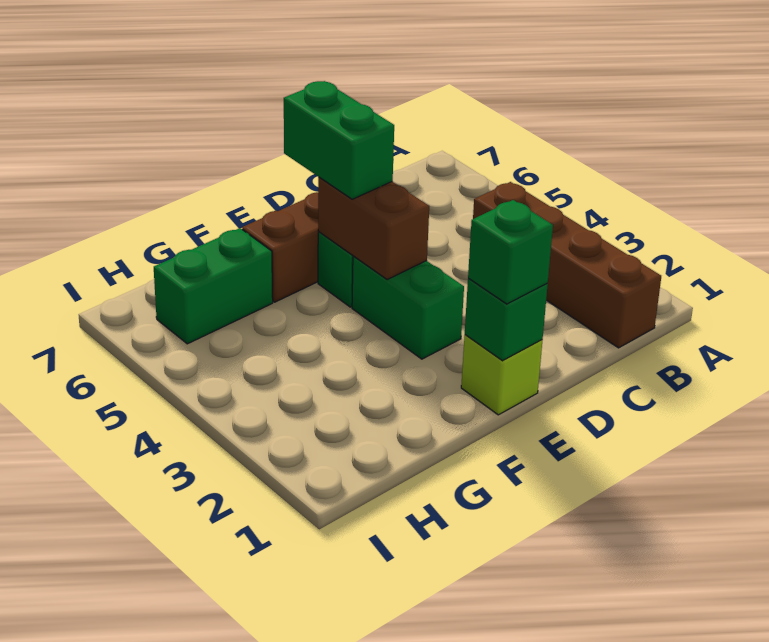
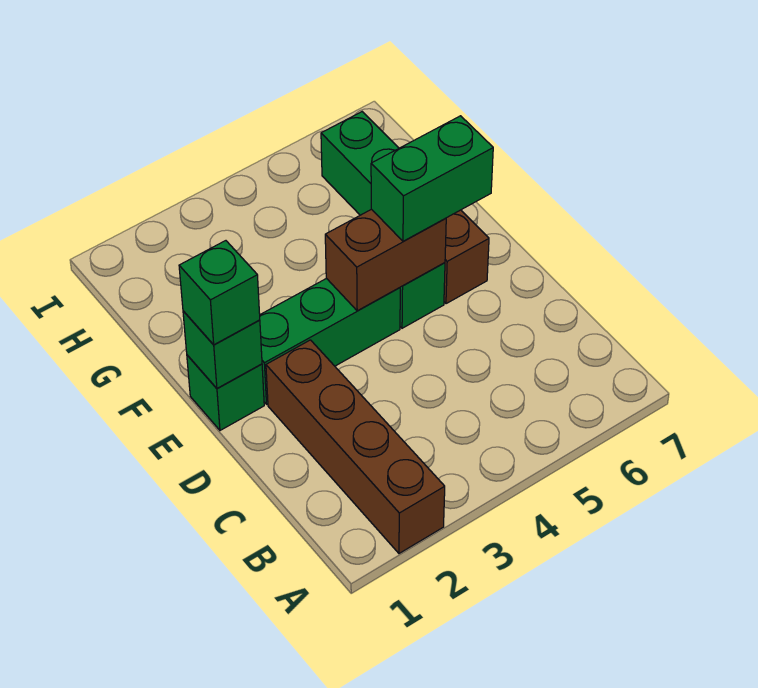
brown 1x4 brick [473,182,661,348] -> brown 1x4 brick turned to [266,340,445,553]
lime 1x1 brick [461,335,542,415] -> green 1x1 brick [187,355,264,430]
green 1x2 brick [352,256,464,359] -> green 1x3 brick [260,278,400,404]

